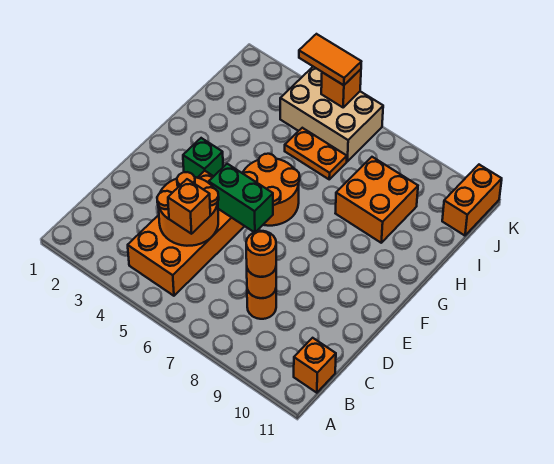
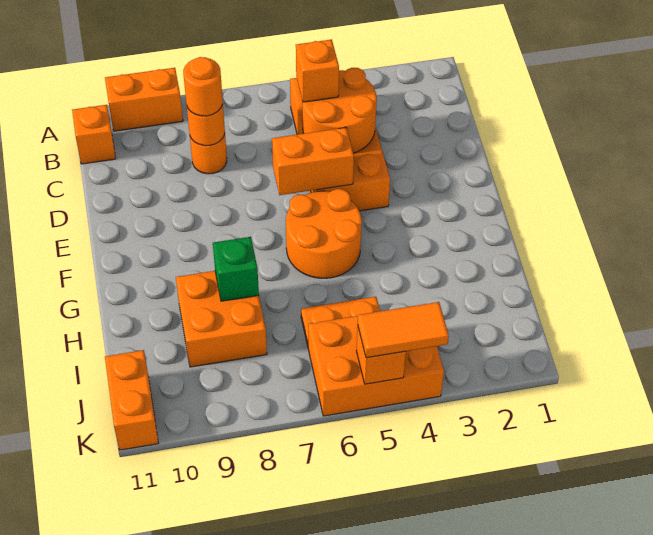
none -> orange 1x2 brick [105,68,183,131]
green 1x2 brick [209,164,273,232] -> orange 1x2 brick [272,128,354,195]
green 1x1 brick [183,138,223,178] -> green 1x1 brick moved to [213,237,259,301]
tan 2x3 brick [280,67,383,161] -> orange 2x3 brick [308,316,444,416]

